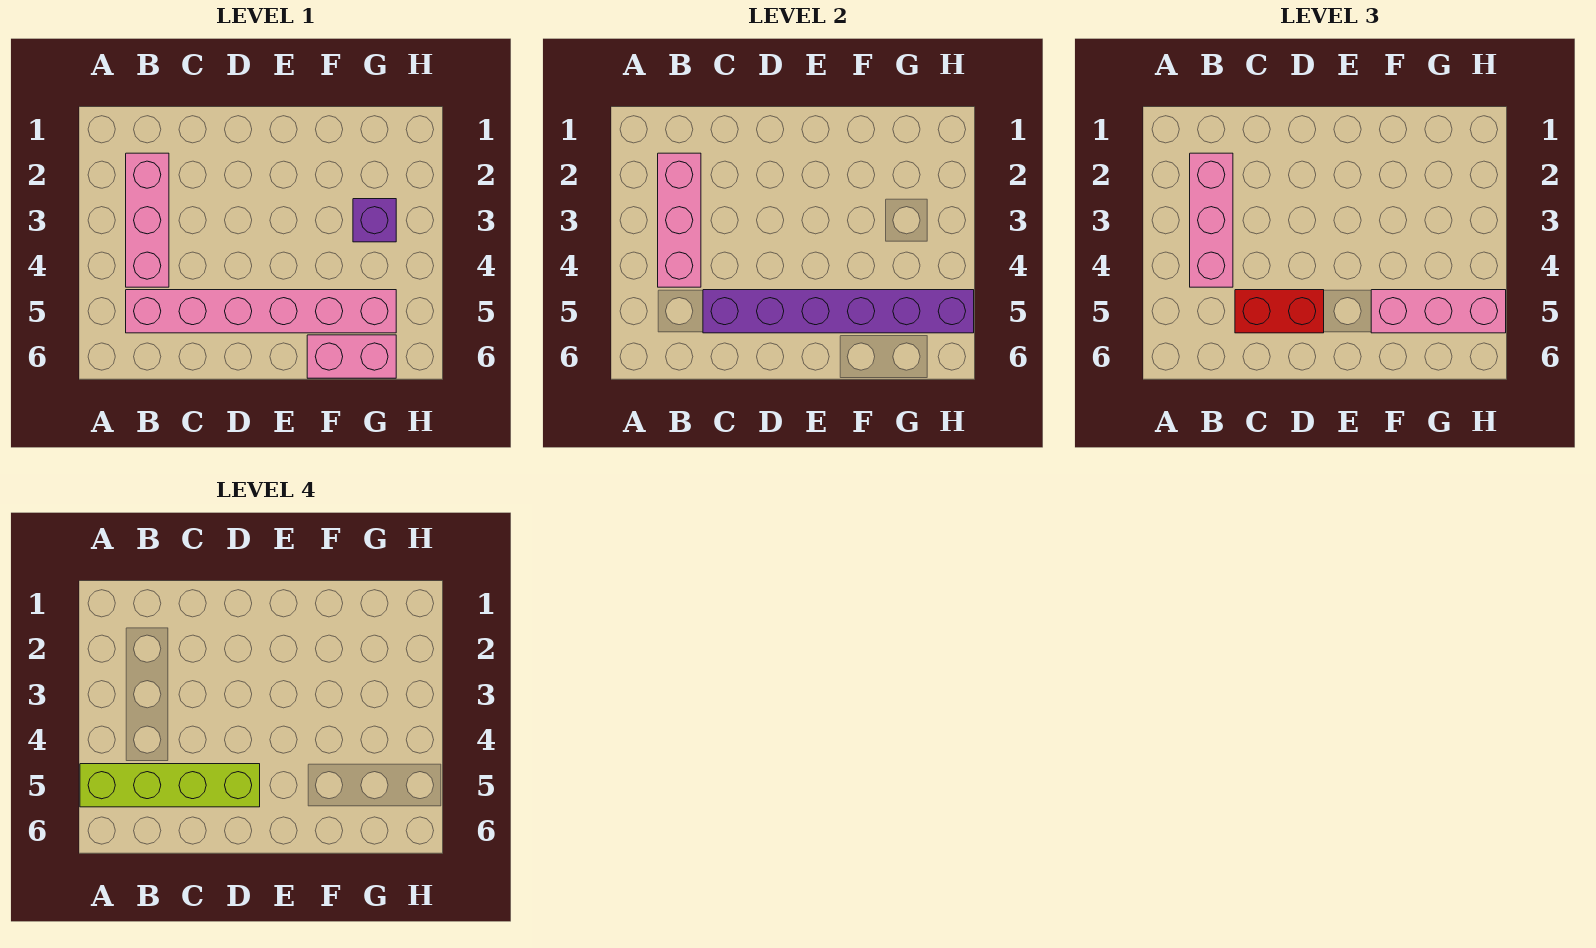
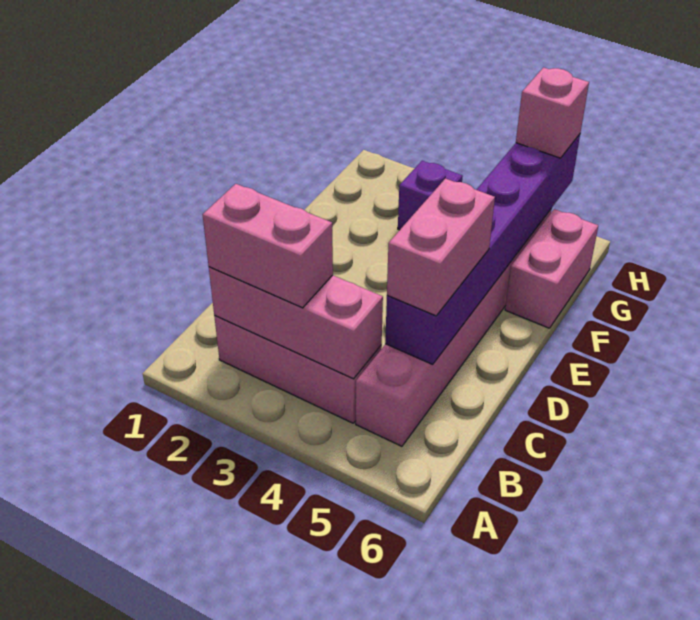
lime 1x4 brick [80,764,260,807] -> none
pink 1x3 brick [1190,153,1233,287] -> pink 1x2 brick [203,184,333,308]
red 1x2 brick [1235,290,1324,333] -> pink 1x2 brick [387,179,495,316]
pink 1x3 brick [1371,290,1506,333] -> pink 1x1 brick [516,67,589,158]

